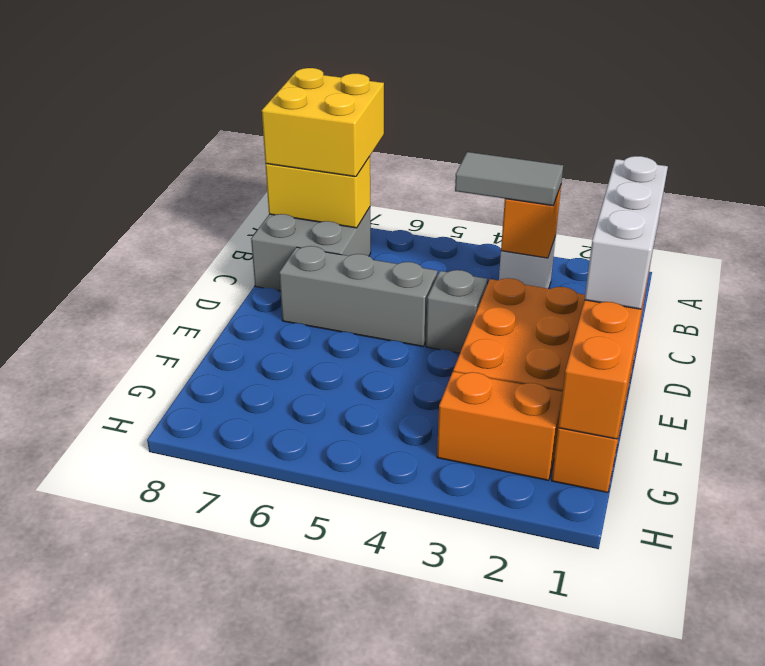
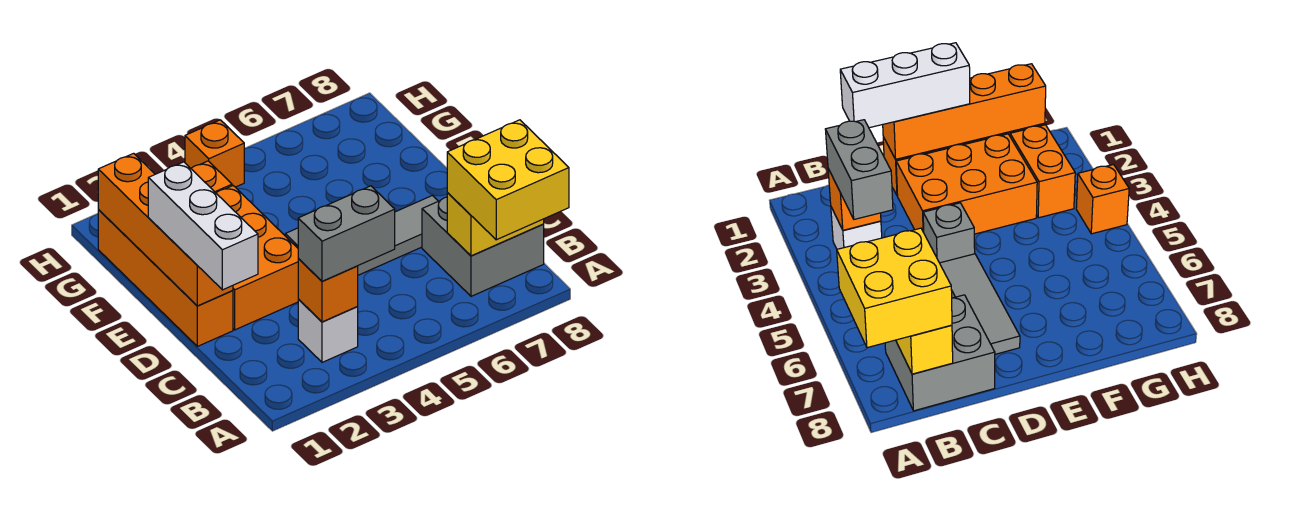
grey 1x2 tile [455,152,563,206] -> grey 1x2 brick [298,186,395,281]
grey 1x3 brick [279,246,437,346] -> grey 1x3 tile [358,196,438,275]
none -> orange 1x1 brick [185,120,245,187]

